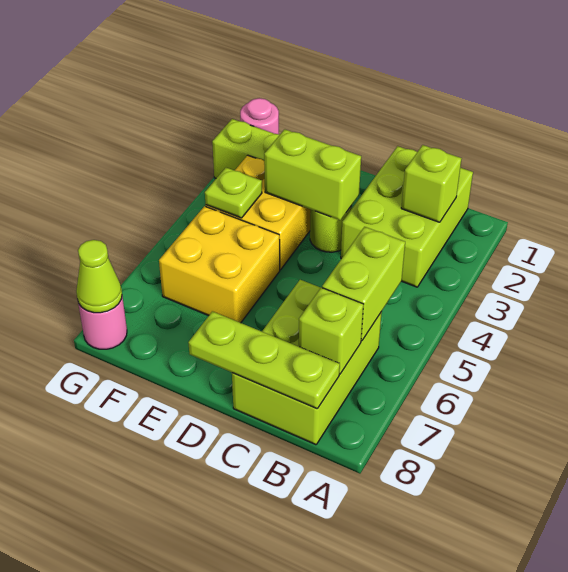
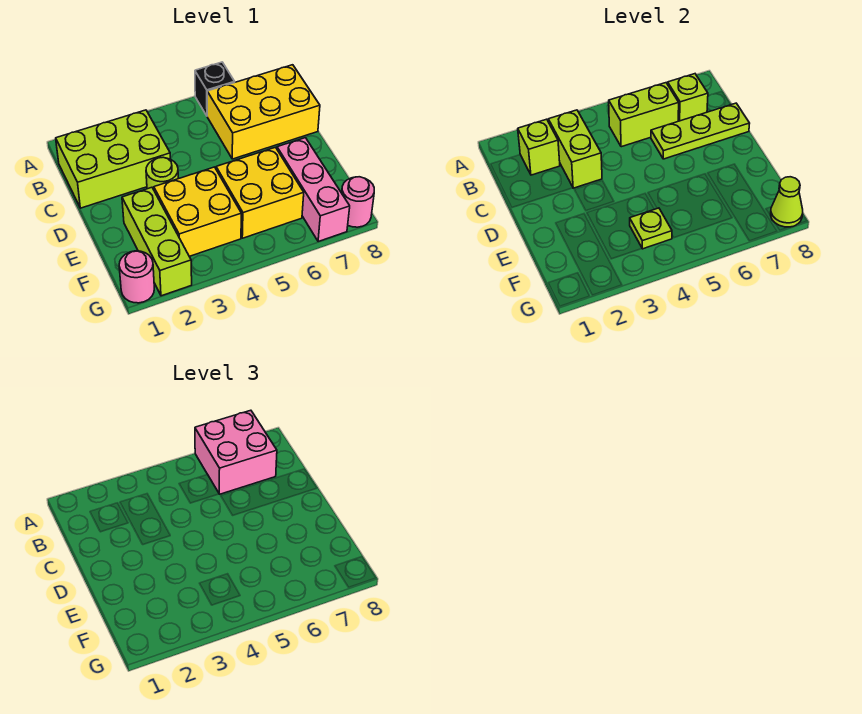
none -> black 1x1 brick [195,62,235,116]
none -> pink 2x2 brick [195,410,277,494]
lime 2x3 brick [232,280,382,445] -> yellow 2x3 brick [207,65,320,159]
lime 1x3 plate [188,311,340,409] -> lime 1x3 plate turned to [651,103,750,159]
lime 1x2 brick [264,129,361,220] -> lime 1x2 brick moved to [548,110,602,188]
none -> pink 1x3 brick [277,138,350,242]

